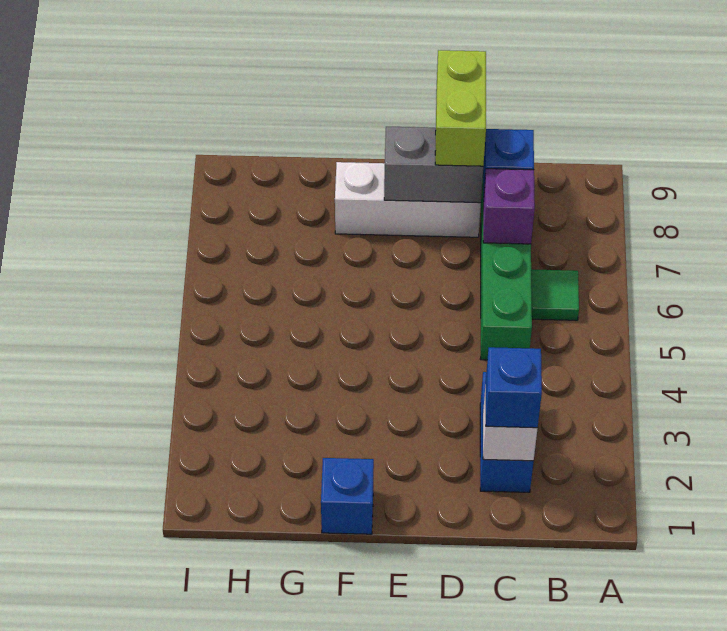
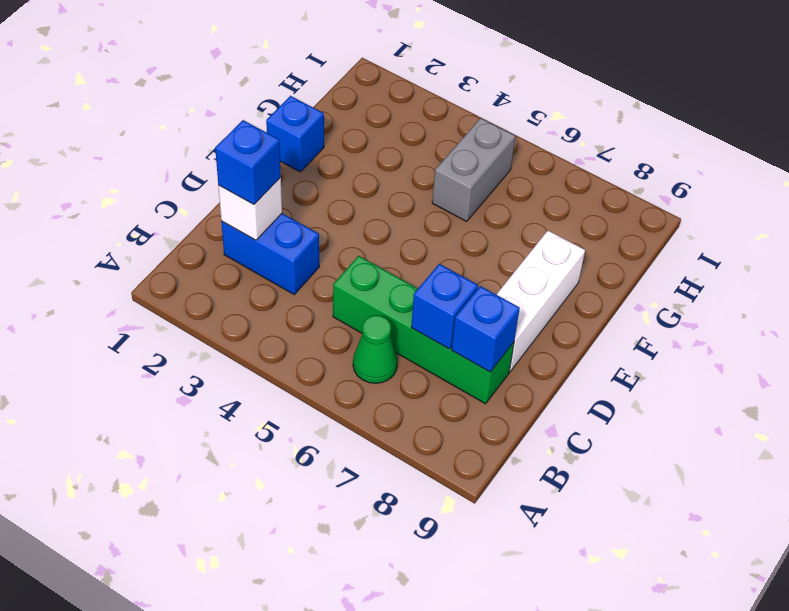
green 1x1 tile [531,269,579,320] -> green 1x1 cone [353,315,398,383]
purple 1x1 brick [483,169,535,244] -> blue 1x1 brick [411,264,478,349]
grey 1x2 brick [384,127,483,203] -> grey 1x2 brick moved to [432,118,515,221]
lime 1x2 brick [435,50,486,166] -> none

